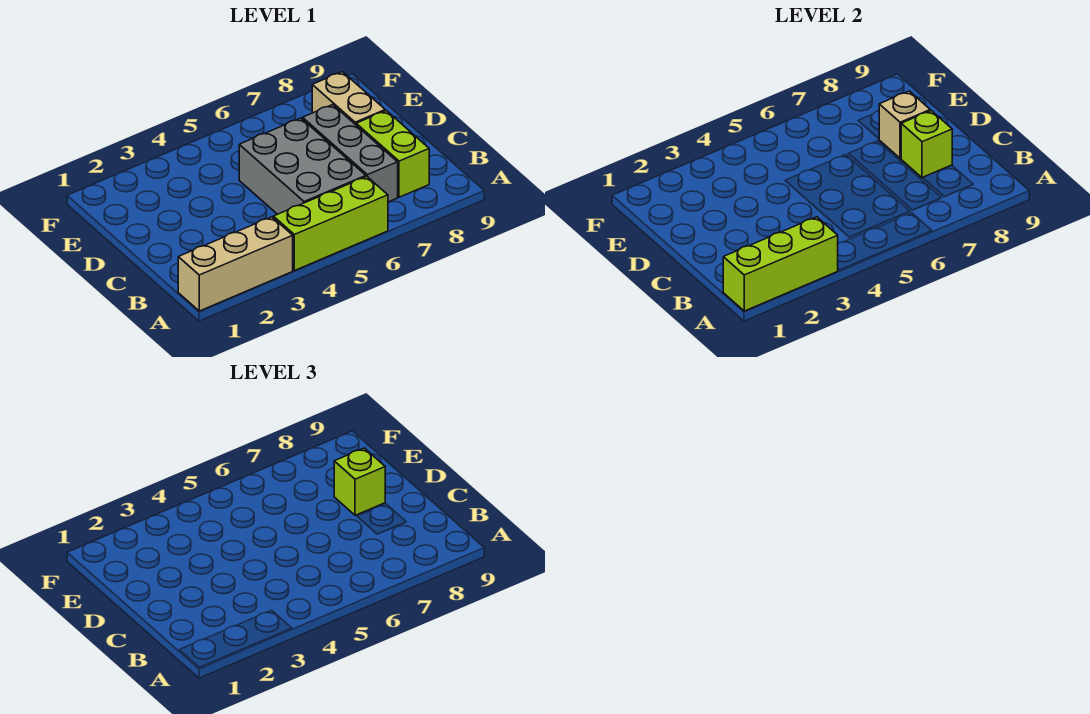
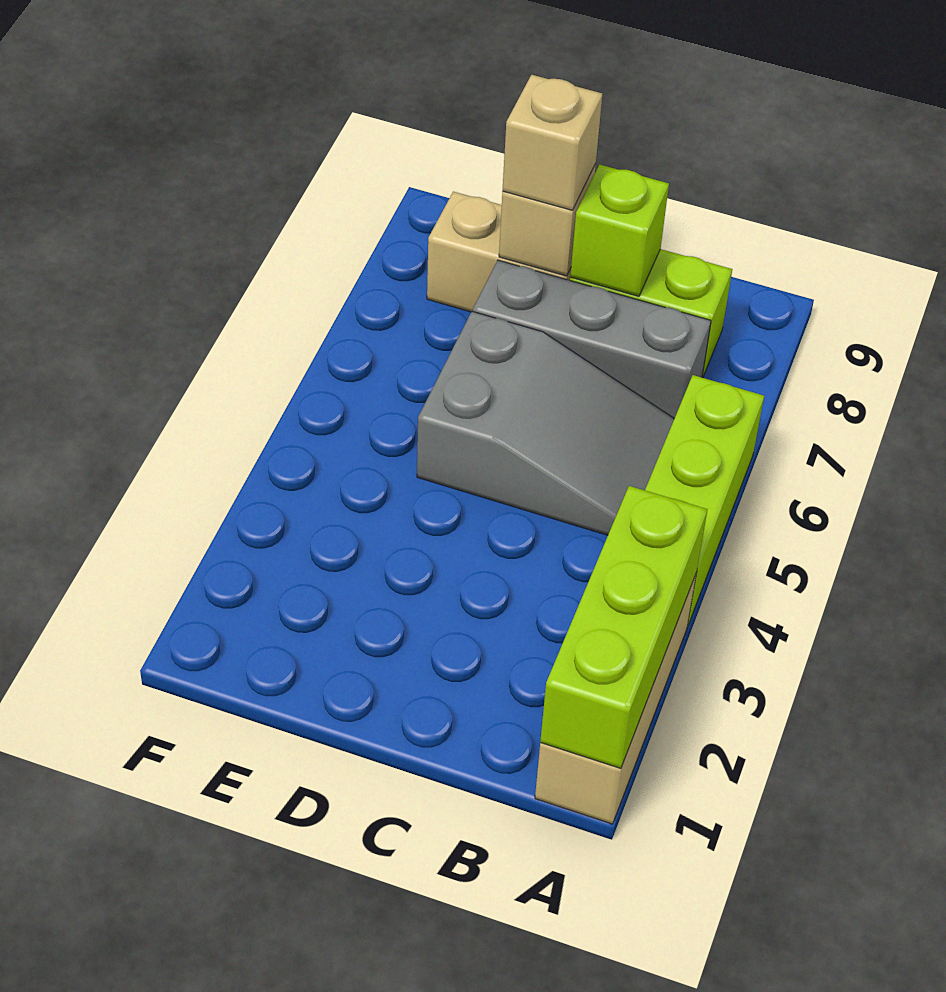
grey 2x3 brick [239,118,366,214] -> grey 2x3 slope [417,311,674,535]
lime 1x1 brick [334,448,385,515] -> tan 1x1 brick [503,75,602,210]

